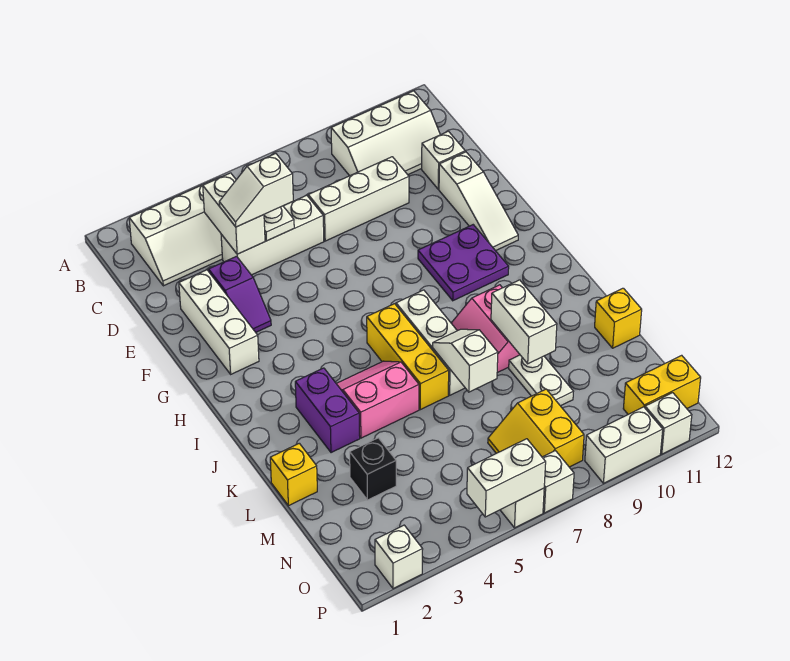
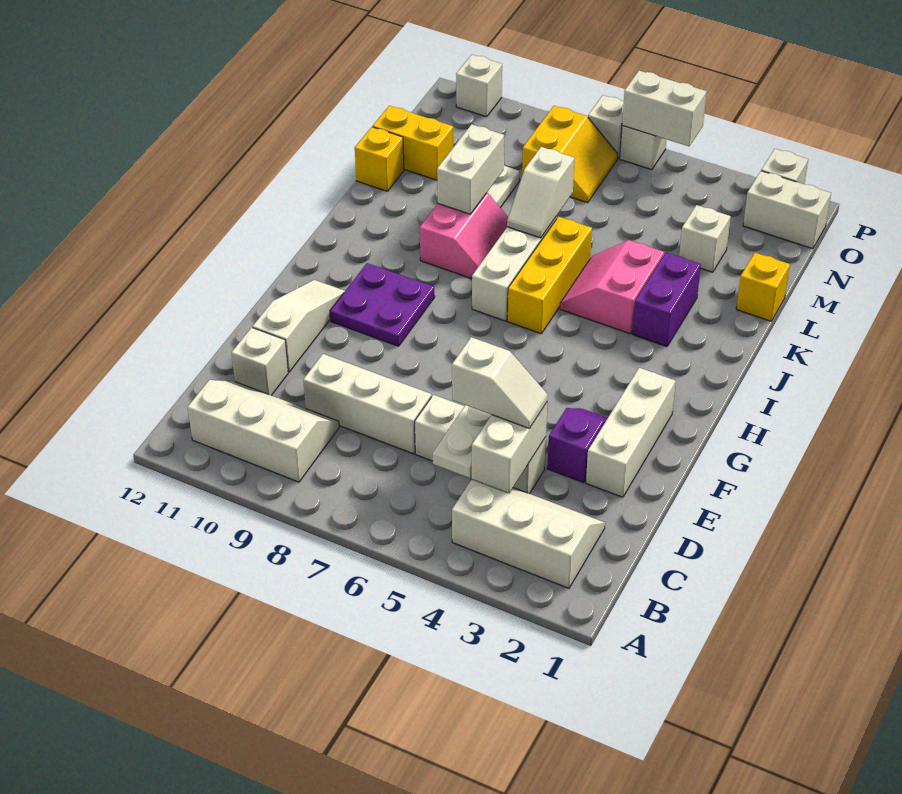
pink 2x2 slope [336,361,419,438] -> pink 2x2 slope turned to [560,240,664,334]
black 1x1 brick [350,438,396,500] -> white 1x1 brick [679,205,731,272]
yellow 1x2 brick [623,355,701,414] -> yellow 1x2 brick moved to [373,106,453,180]
white 1x2 brick [585,407,663,483] -> white 1x2 brick moved to [743,171,831,249]

